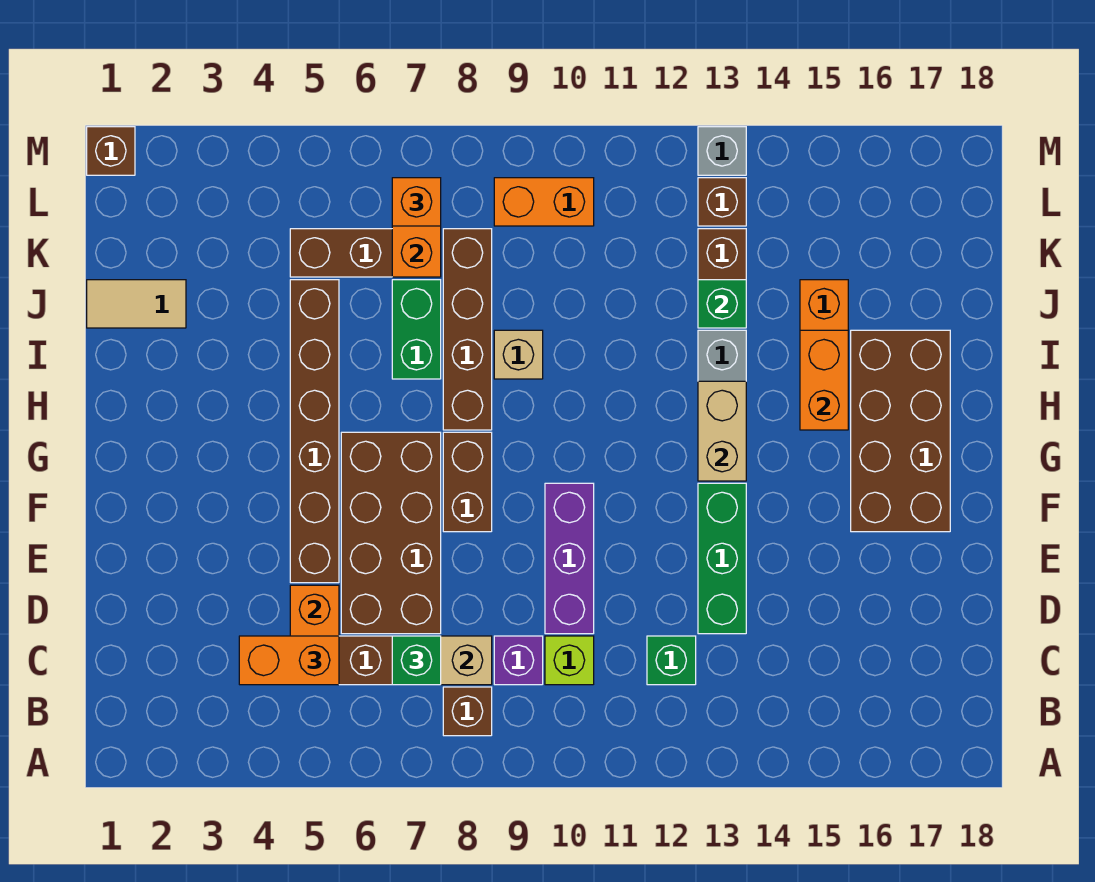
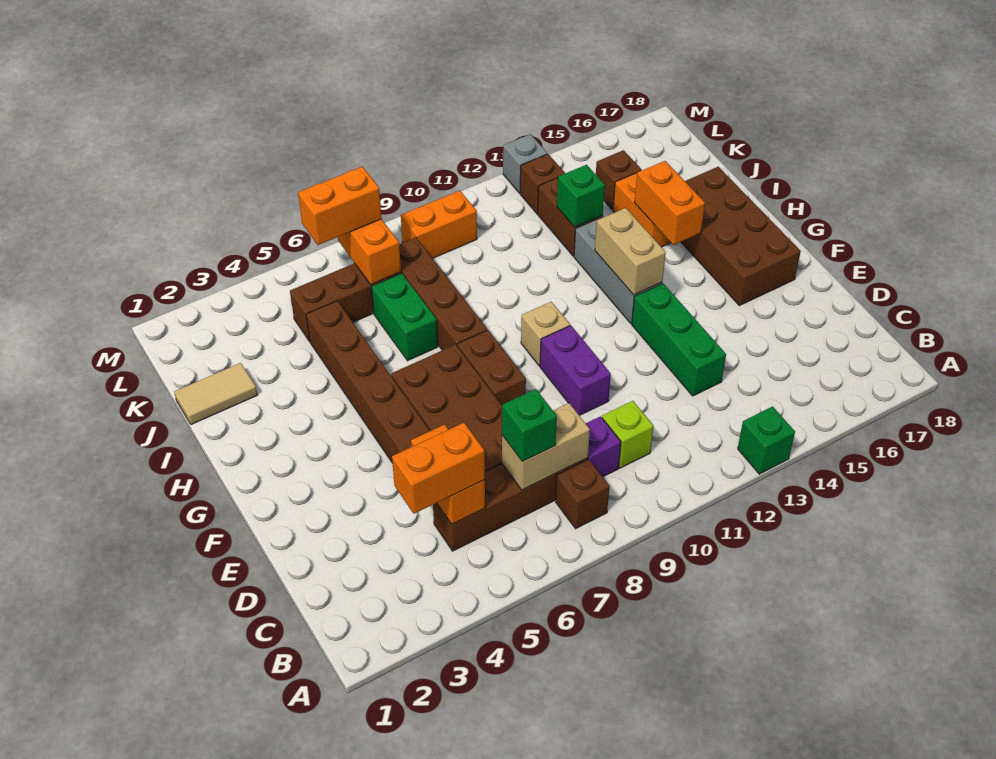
green 1x1 brick [647,636,696,685] -> green 1x1 brick moved to [738,406,795,474]
purple 1x3 brick [545,483,594,634] -> purple 1x2 brick [540,326,611,416]
tan 1x1 brick [494,330,543,379] -> tan 1x1 brick moved to [521,302,570,366]
orange 1x1 brick [392,178,441,226] -> orange 1x2 brick [298,167,382,245]
brown 1x1 brick [87,127,135,175] -> brown 1x1 brick moved to [596,150,641,210]

